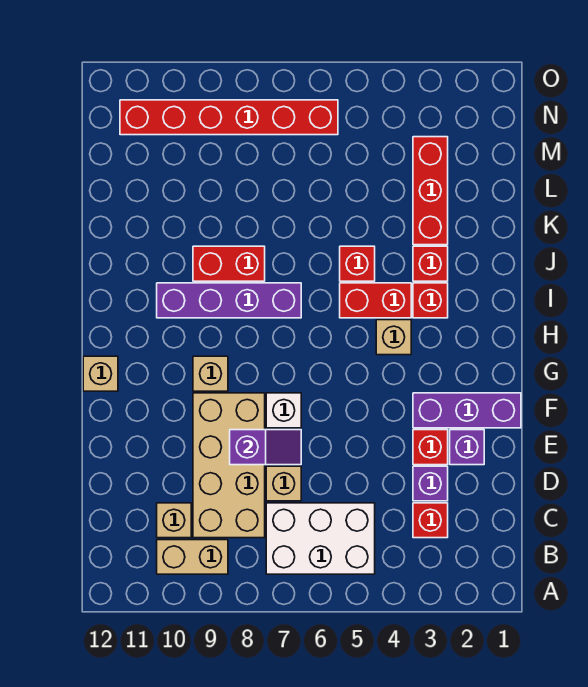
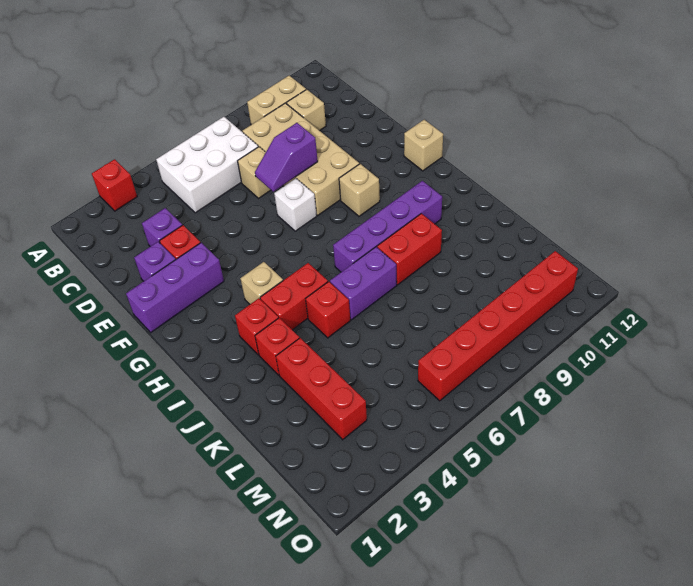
red 1x1 brick [413,503,448,538] -> red 1x1 brick moved to [92,159,137,211]
none -> purple 1x2 brick [330,247,397,320]

